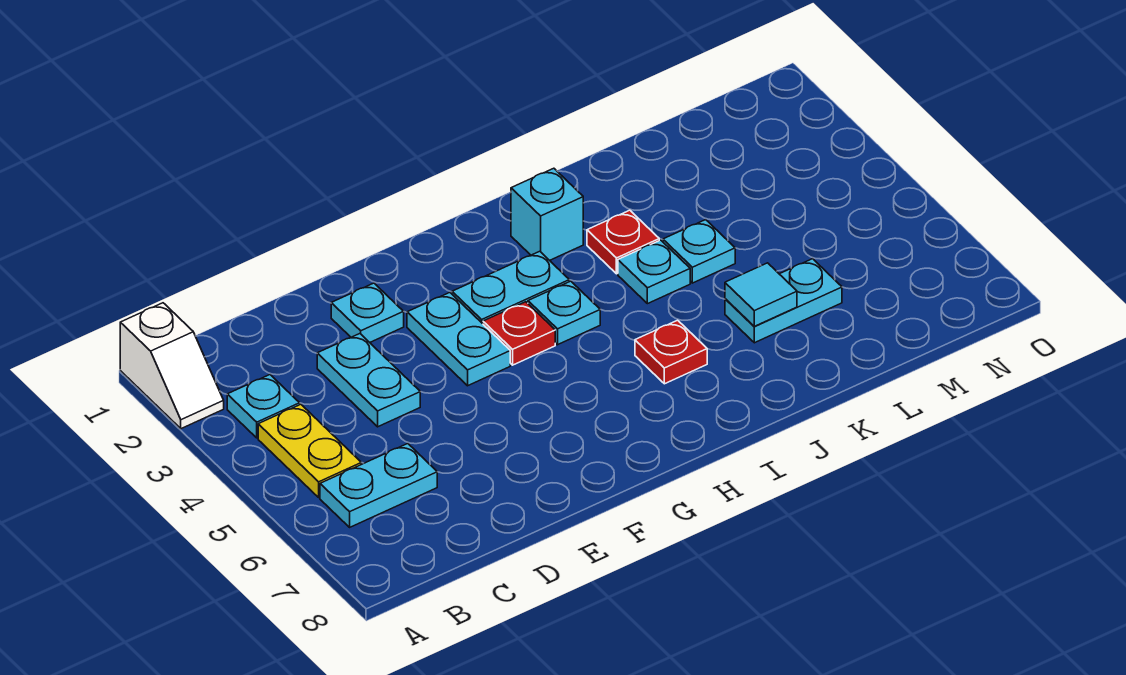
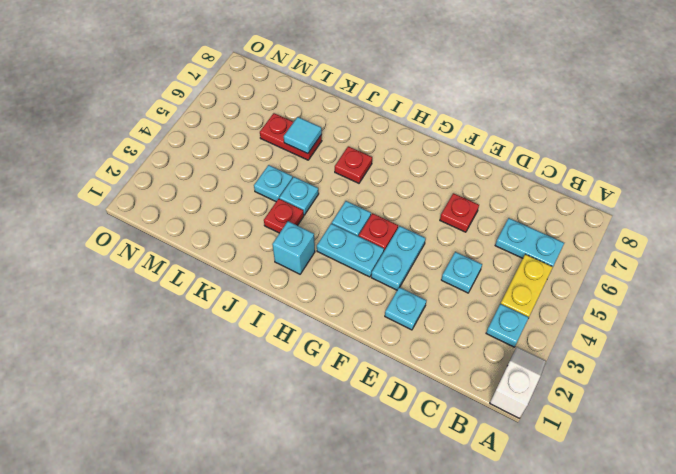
cyan 1x2 plate [317,334,420,427] -> cyan 1x1 plate [441,252,482,293]
none -> red 1x1 plate [440,193,479,232]
cyan 1x2 plate [725,259,842,343] -> red 1x2 plate [260,113,322,160]

